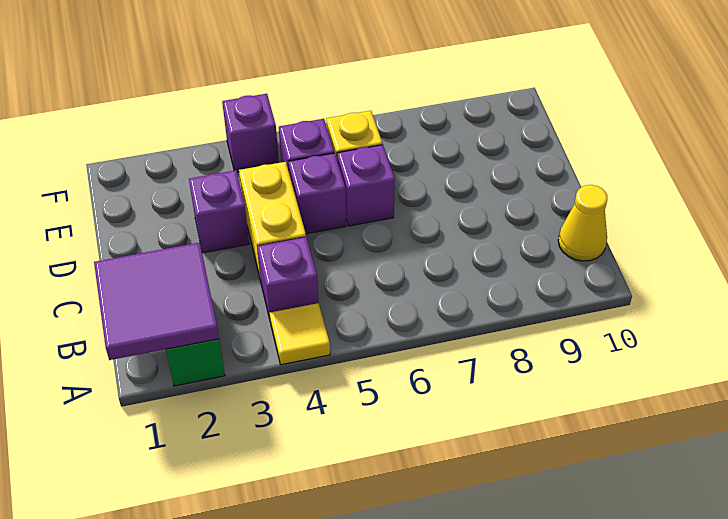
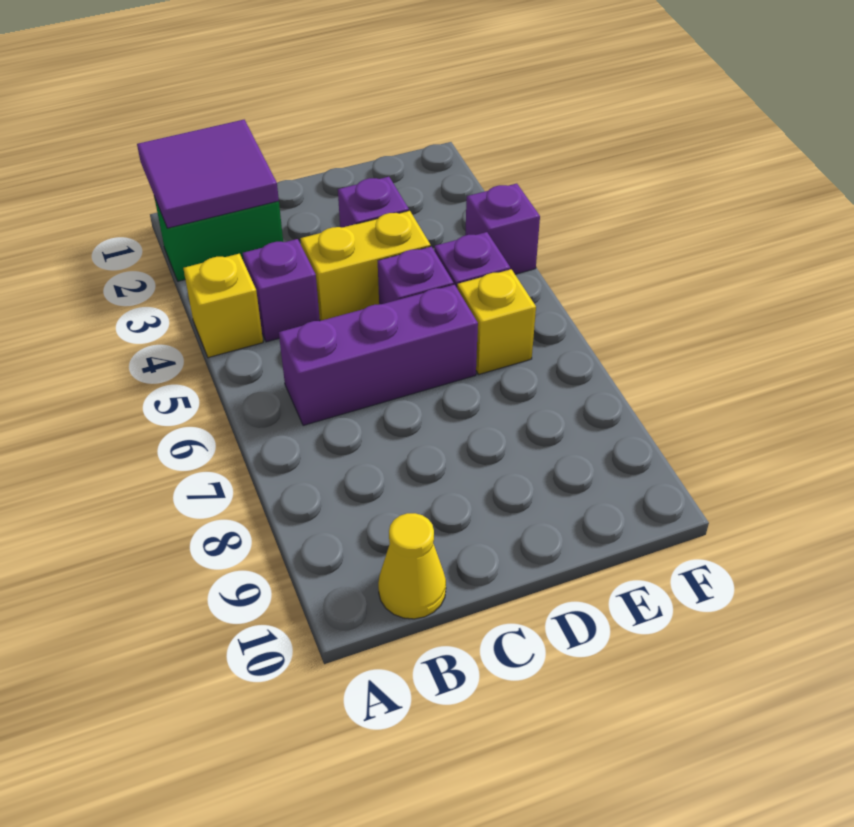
yellow 1x1 tile [270,303,330,365] -> yellow 1x1 brick [183,254,263,358]
purple 1x1 brick [337,145,395,226] -> purple 1x3 brick [279,285,478,425]

